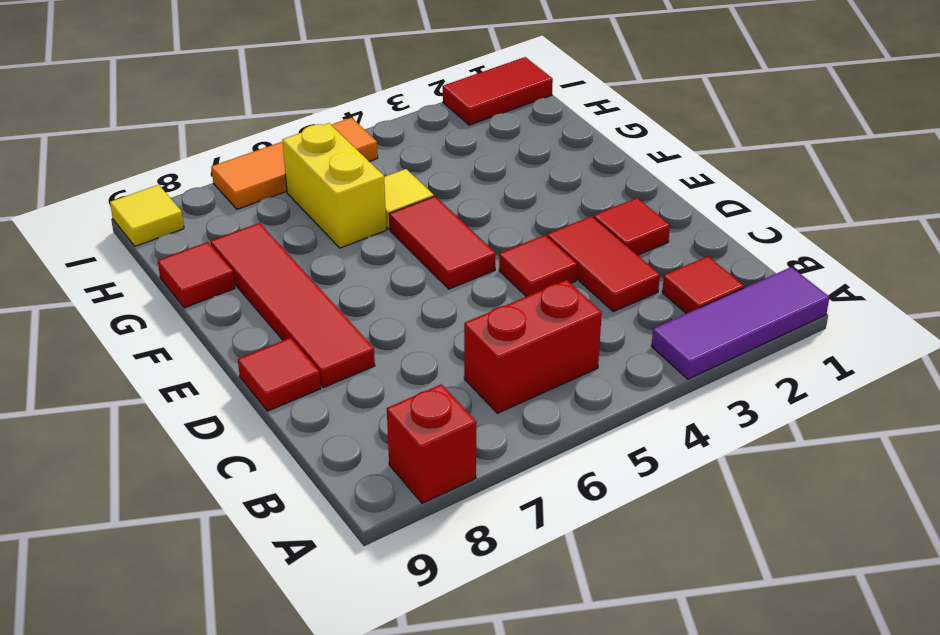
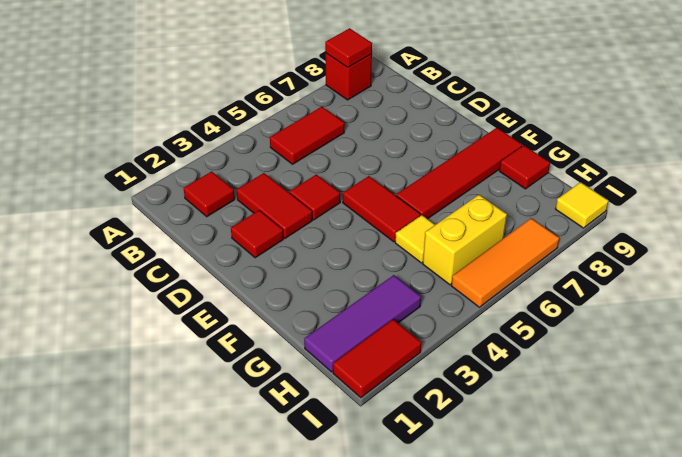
purple 1x3 tile [651,267,830,379] -> purple 1x3 tile moved to [304,275,421,372]
red 1x2 brick [464,280,602,413] -> red 1x2 tile [270,107,345,164]
red 1x4 tile [211,223,375,388] -> red 1x4 tile turned to [396,128,522,219]
red 1x1 tile [238,338,321,411] -> red 1x1 tile moved to [325,28,372,67]
yellow 1x2 brick [283,123,386,248] -> yellow 1x2 brick turned to [423,195,507,285]

